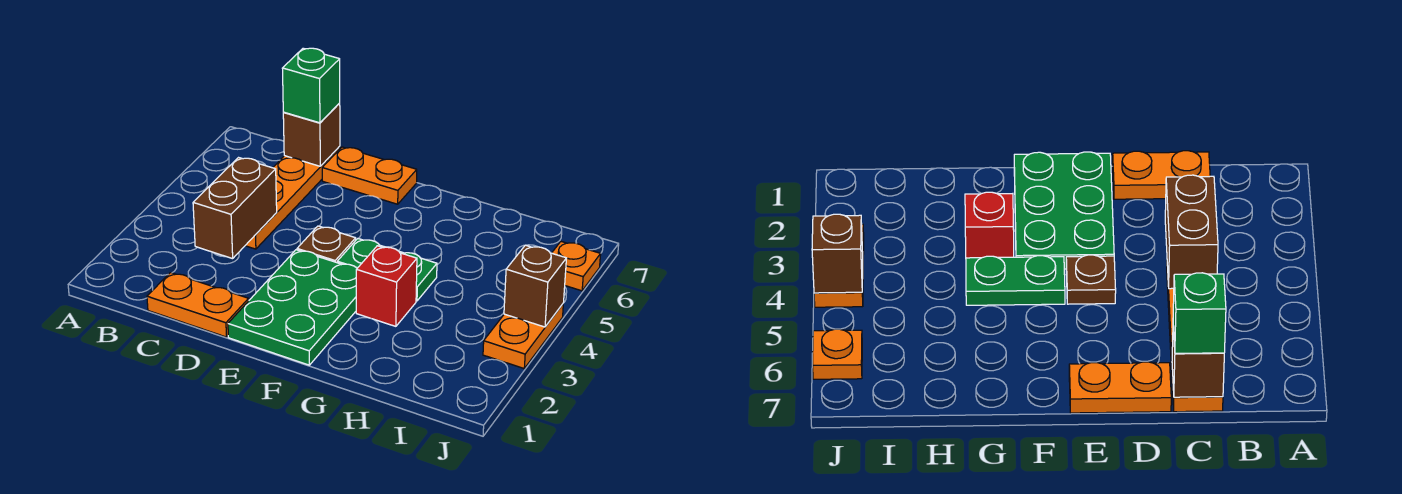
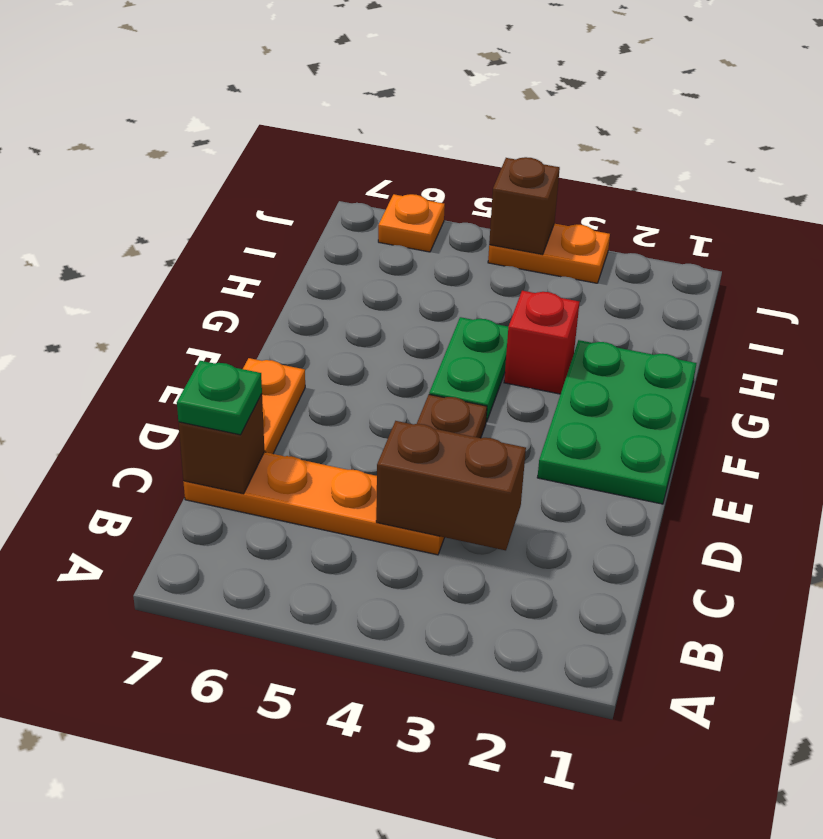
orange 1x2 plate [147,273,249,337] -> none
green 1x1 brick [282,48,340,123] -> green 1x1 plate [177,361,262,435]
green 2x3 plate [228,250,357,365] -> green 2x3 plate turned to [537,340,696,504]

